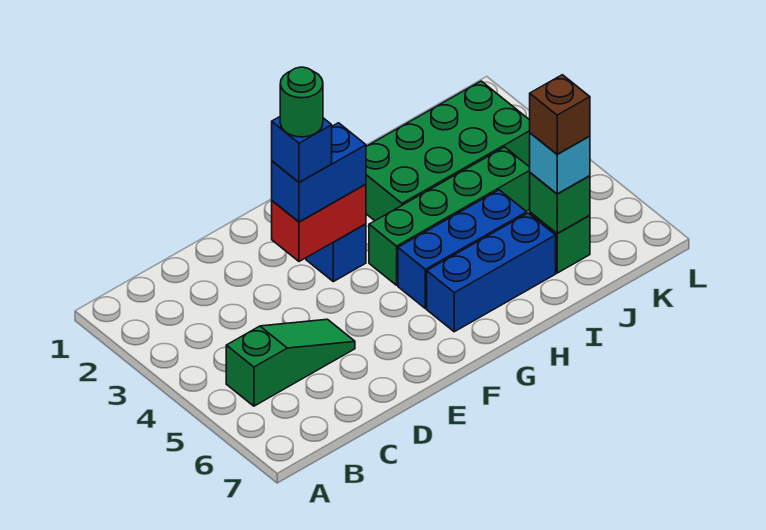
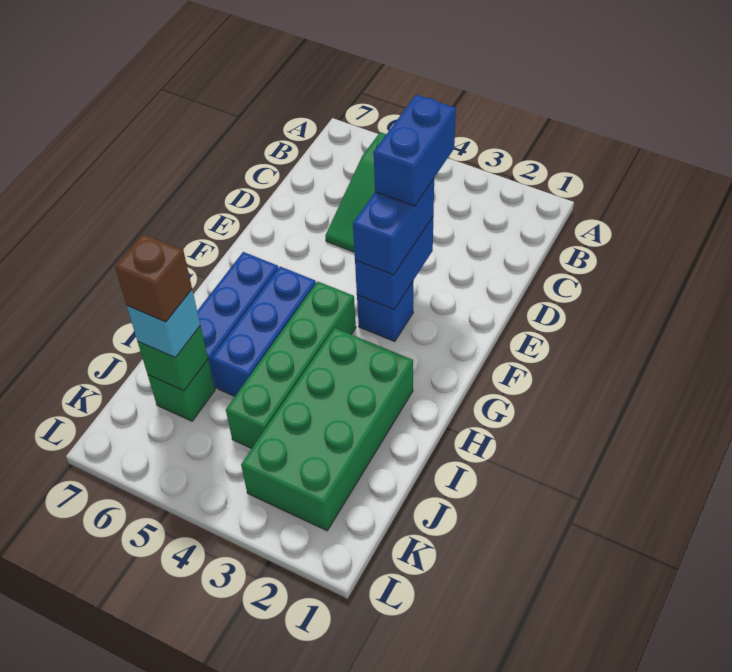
red 1x2 brick [272,184,366,262] -> blue 1x2 brick [355,217,433,309]
blue 1x1 brick [272,117,332,182] -> blue 1x2 brick [374,95,456,206]
green 1x1 round brick [280,67,323,137] -> none

